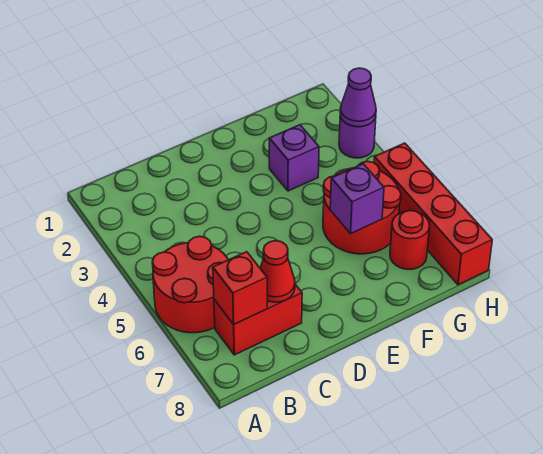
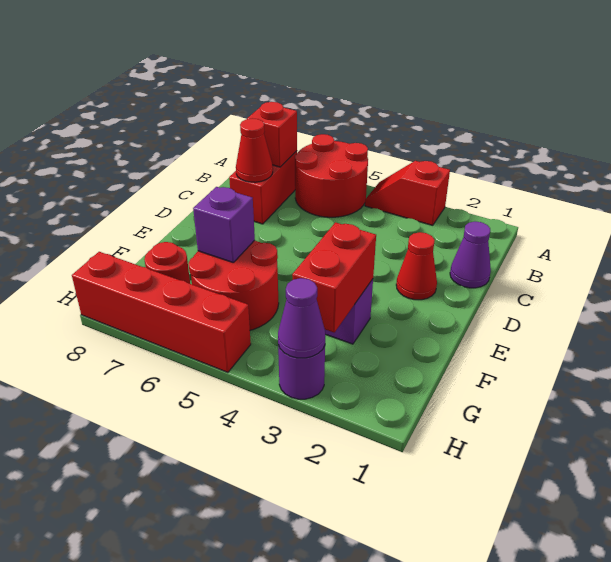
none -> red 1x2 slope [365,161,450,225]
none -> purple 1x1 cone [450,222,491,288]
none -> red 1x1 cone [396,232,437,300]
none -> red 1x2 brick [292,222,376,332]

